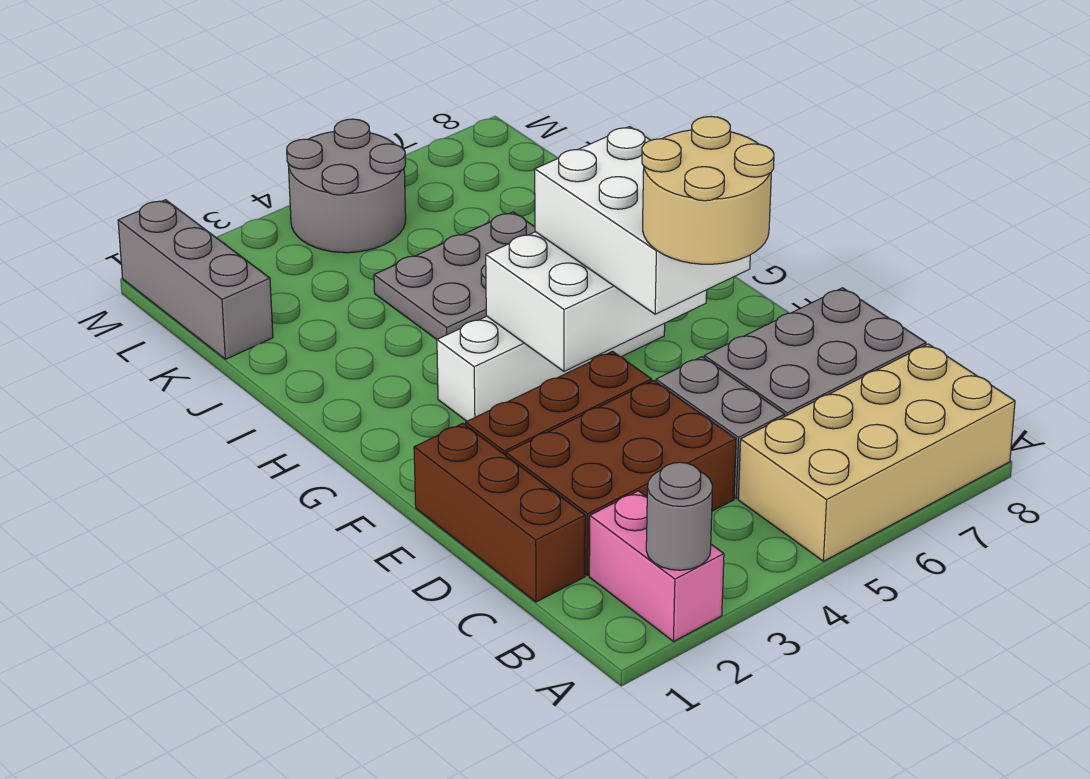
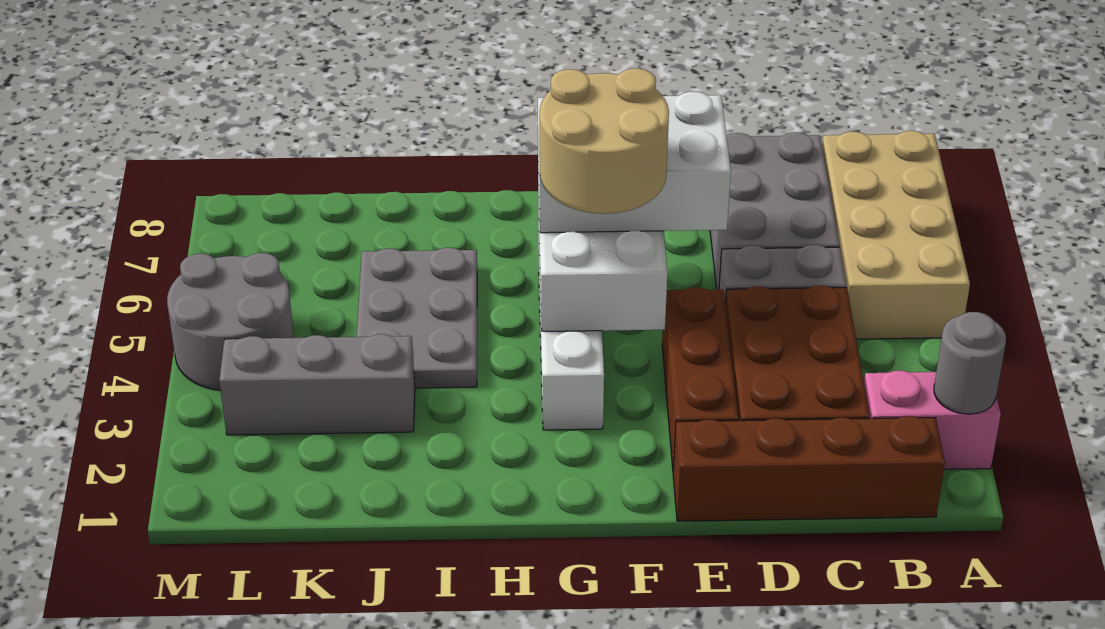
brown 1x3 brick [414,424,585,602] -> brown 1x4 brick [673,416,945,521]
tan 2x2 round brick [642,116,774,264] -> tan 2x2 round brick moved to [540,69,669,214]
grey 1x3 brick [118,200,273,359] -> grey 1x3 brick moved to [219,334,415,435]

